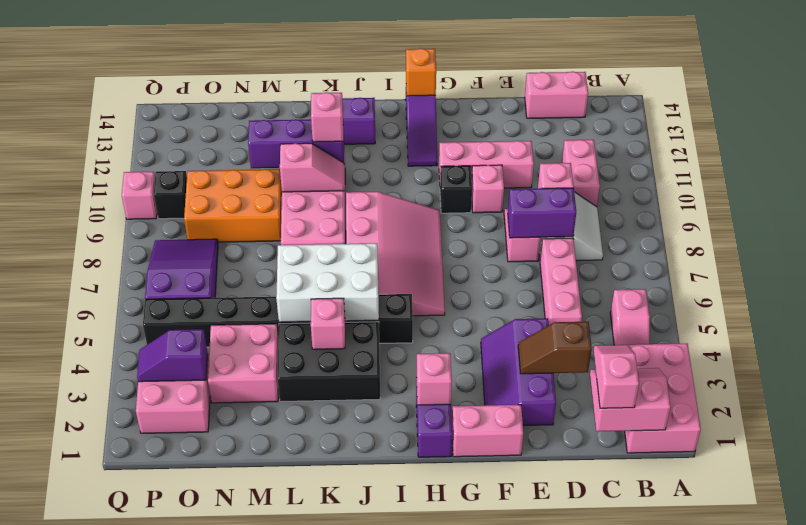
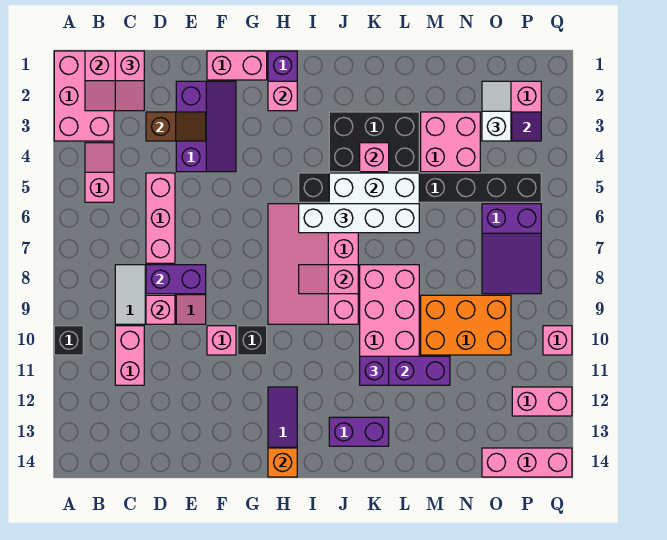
pink 1x2 brick [525,71,588,118] -> pink 1x2 brick moved to [512,387,572,416]
pink 1x3 brick [439,141,534,188] -> pink 1x3 brick moved to [482,448,572,477]
none -> white 1x4 brick [299,204,419,233]
pink 1x2 slope [280,143,344,192] -> pink 1x2 slope moved to [299,265,358,294]
pink 1x1 brick [311,92,343,142] -> purple 1x1 brick [360,356,389,385]
none -> white 1x2 slope [482,81,511,141]
black 1x1 brick [154,171,187,219] -> black 1x1 brick moved to [54,326,83,355]

